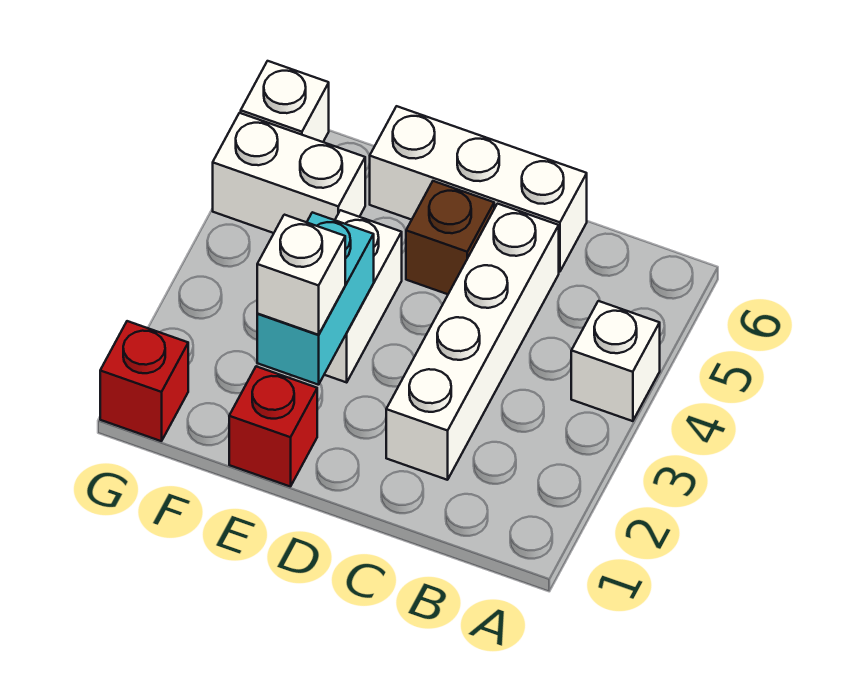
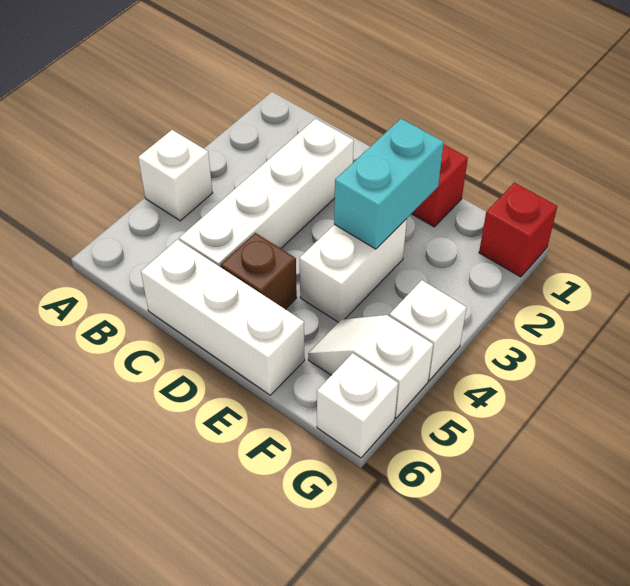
white 1x1 brick [257,215,345,335] -> white 1x1 brick moved to [389,280,467,380]
white 1x2 brick [213,113,365,233] -> white 1x2 slope [308,315,433,418]

